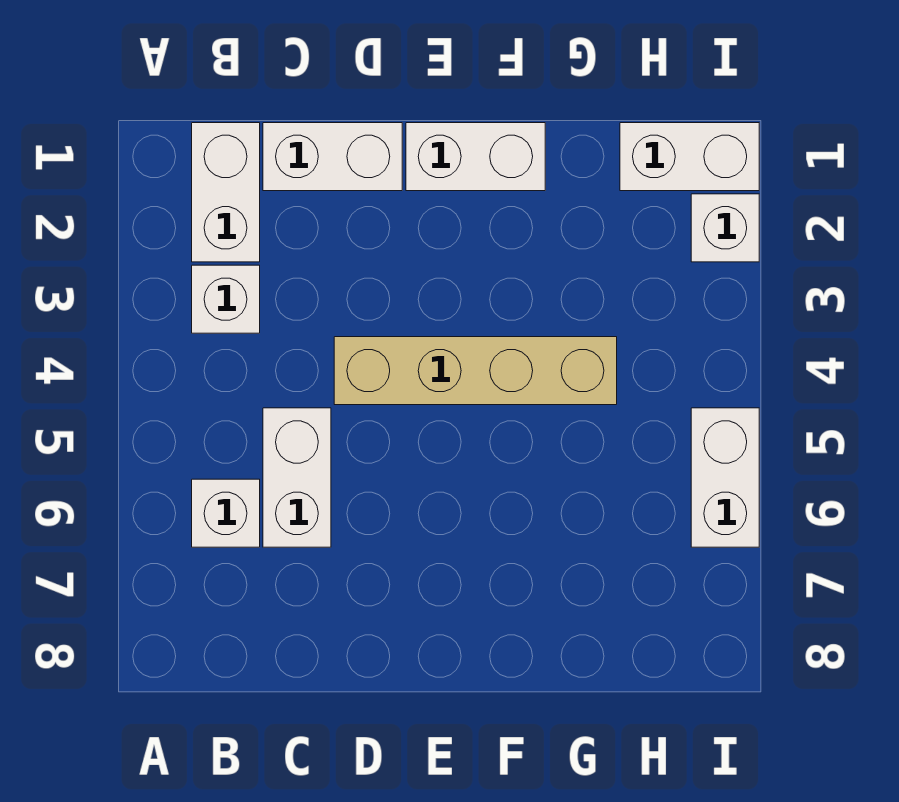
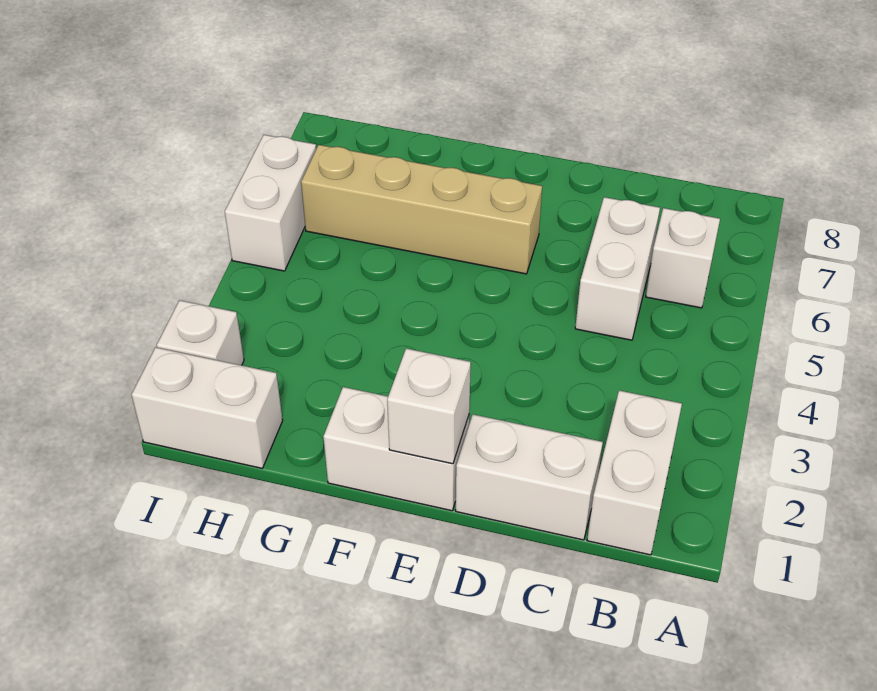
white 1x1 brick [192,265,260,333] -> white 1x1 brick moved to [387,348,471,464]
tan 1x4 brick [334,337,617,405] -> tan 1x4 brick moved to [301,145,542,274]

